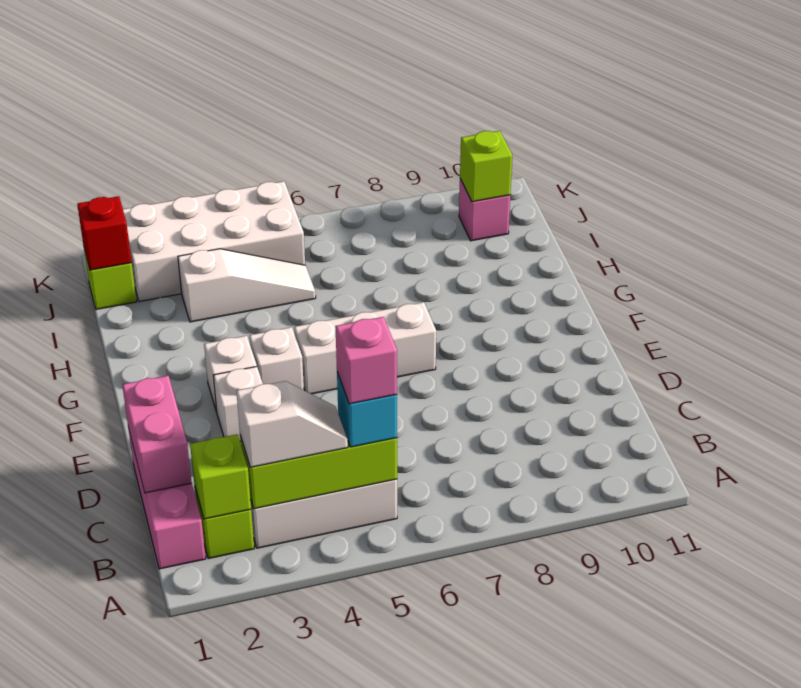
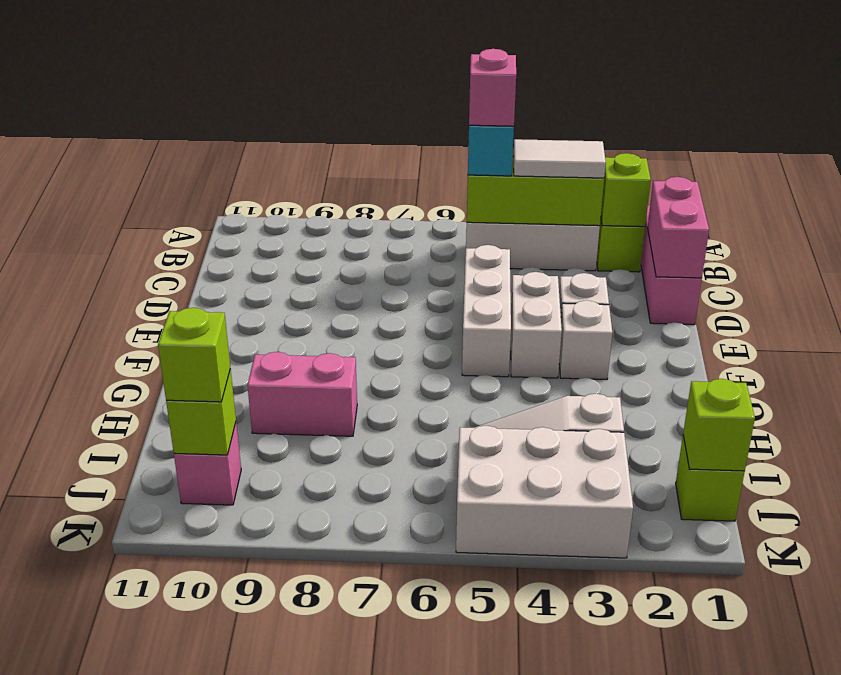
white 1x2 slope [236,381,348,467] -> white 1x2 tile [513,139,606,178]
white 1x1 brick [249,327,304,390] -> white 1x2 brick [511,272,562,378]
white 1x3 brick [294,302,436,394] -> white 1x3 brick turned to [462,245,511,377]
none -> pink 1x2 brick [247,352,357,436]
red 1x1 brick [77,196,132,270] -> lime 1x1 brick [683,379,755,471]
white 2x4 brick [123,181,305,302] -> white 2x3 brick [456,425,633,558]
none -> lime 1x1 brick [158,308,230,402]

